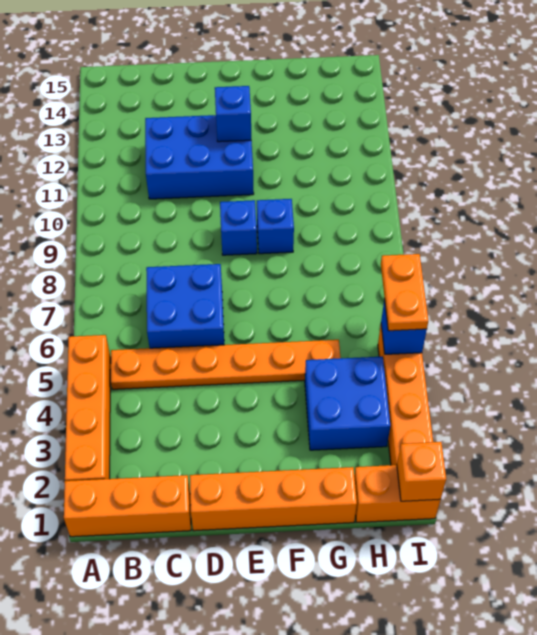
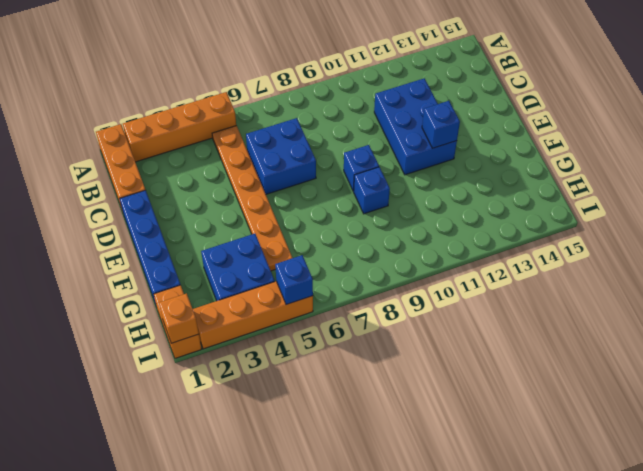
orange 1x4 brick [190,467,357,531] -> blue 1x4 brick [120,190,180,305]
orange 1x2 plate [381,254,428,331] -> none

